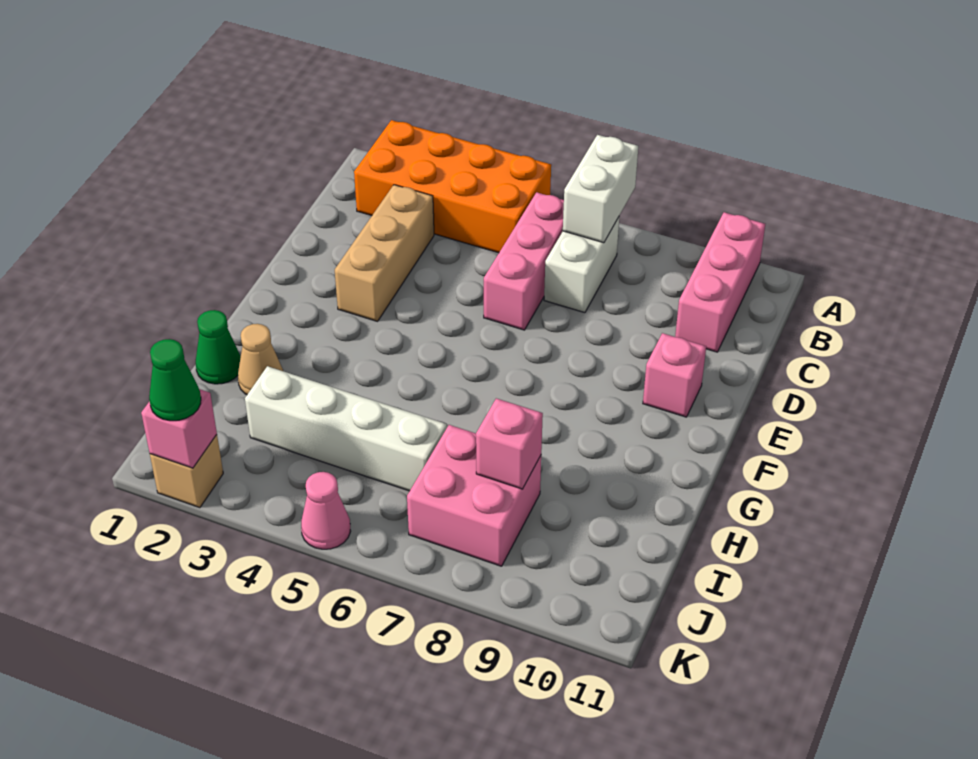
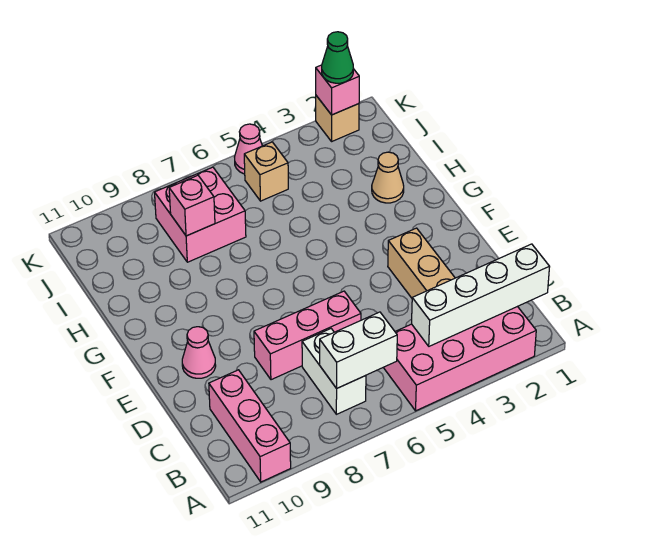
orange 2x4 brick [354,120,551,253] -> pink 2x4 brick [383,306,536,411]
white 1x2 brick [563,135,638,243] -> white 1x2 brick turned to [320,312,397,388]
pink 1x3 brick [484,192,564,330] -> pink 1x3 brick turned to [254,291,361,380]
pink 1x1 brick [643,333,706,417] -> pink 1x1 cone [182,327,216,378]
green 1x1 cone [196,310,241,384] -> none
white 1x4 brick [245,366,447,491] -> white 1x4 brick moved to [412,244,550,346]
none -> tan 1x1 brick [244,142,288,201]

